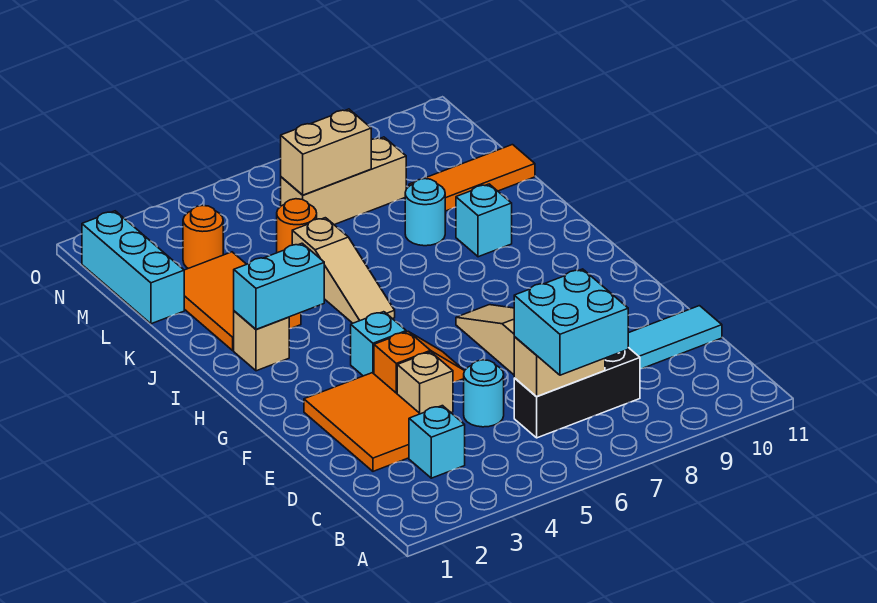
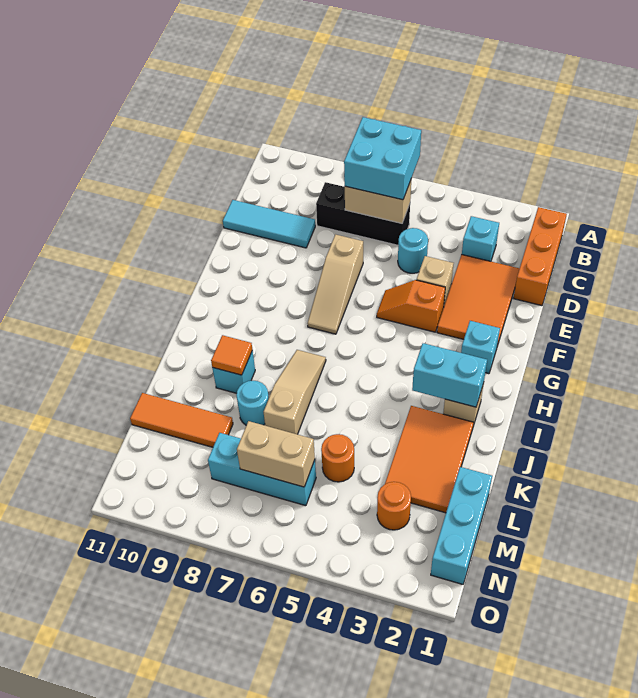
none -> orange 1x3 brick [514,207,567,306]
cyan 1x1 brick [351,312,406,376] -> cyan 1x1 brick moved to [461,321,500,374]
tan 1x3 slope [292,218,395,323] -> tan 1x3 slope moved to [264,350,326,434]
none -> orange 1x1 tile [211,335,252,375]
tan 1x3 brick [281,137,406,225] -> cyan 1x3 brick [208,433,316,506]

